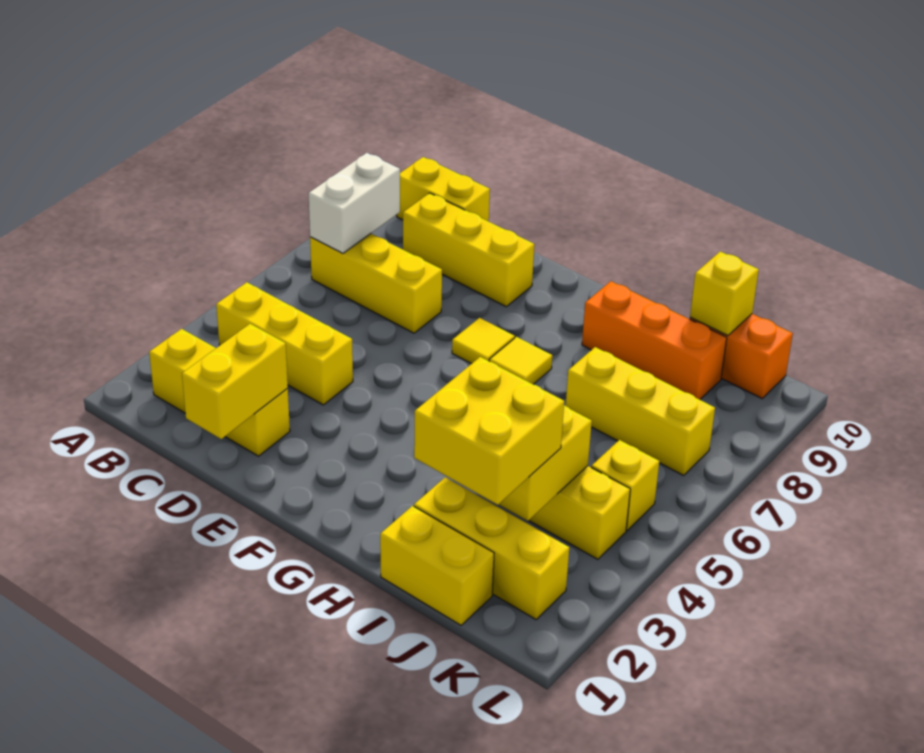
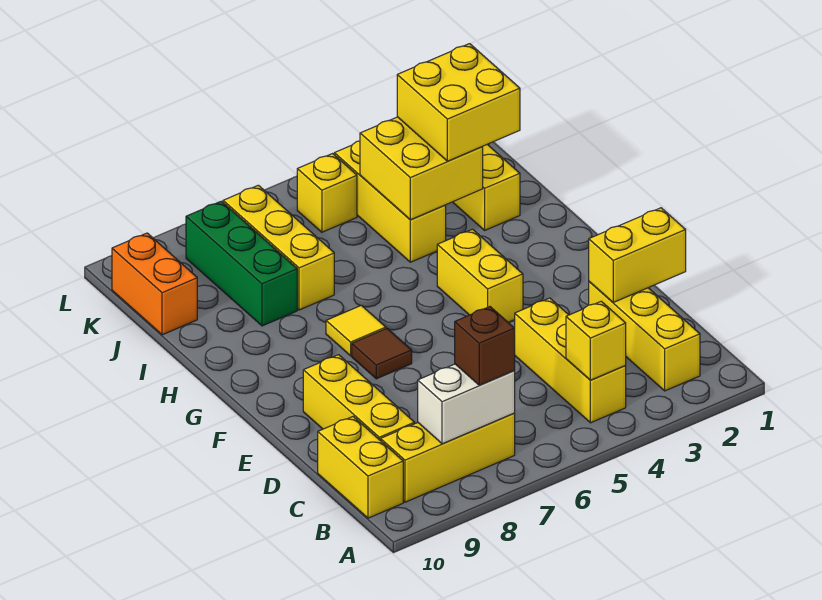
yellow 1x3 brick [310,234,442,333] -> yellow 1x3 brick turned to [381,414,515,502]
none -> brown 1x1 brick [455,307,515,385]
yellow 1x1 tile [452,318,515,364] -> brown 1x1 tile [352,328,412,379]
orange 1x3 brick [582,281,727,400] -> none
yellow 1x2 brick [380,506,494,625] -> yellow 1x2 brick moved to [437,229,523,322]
none -> green 1x3 brick [186,201,297,326]
yellow 1x1 brick [690,251,759,335] -> yellow 1x1 brick moved to [566,301,626,380]

